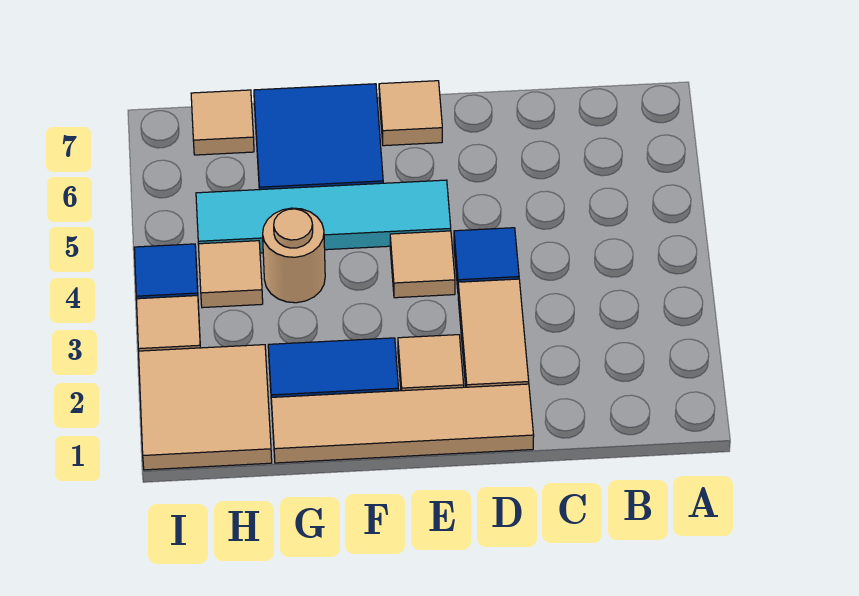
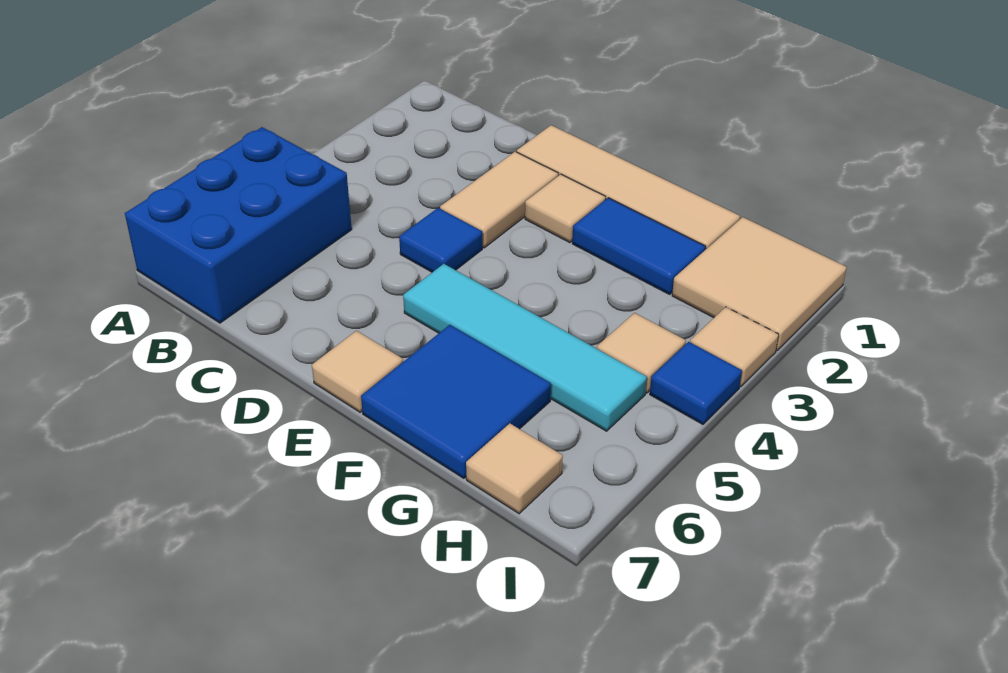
none -> blue 2x3 brick [125,127,352,323]
tan 1x1 tile [390,231,455,298] -> none
tan 1x1 round brick [263,208,325,303] -> none

